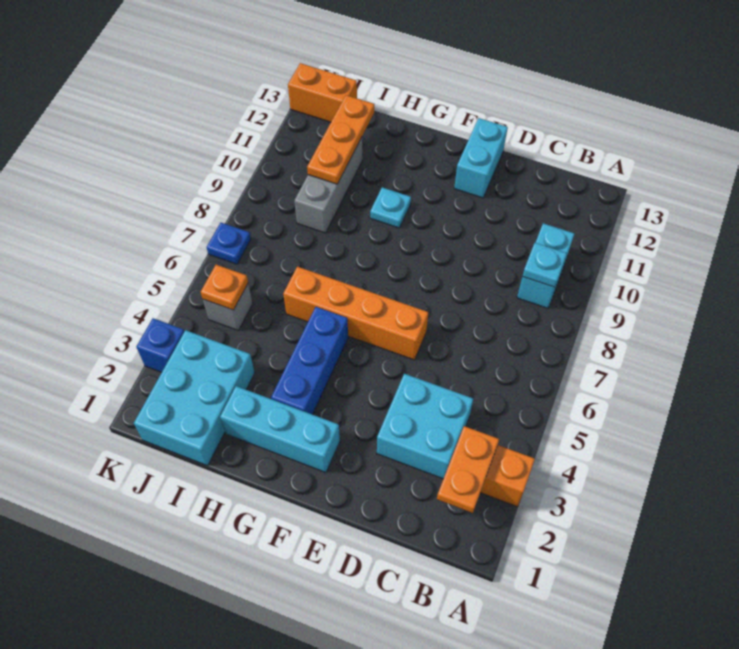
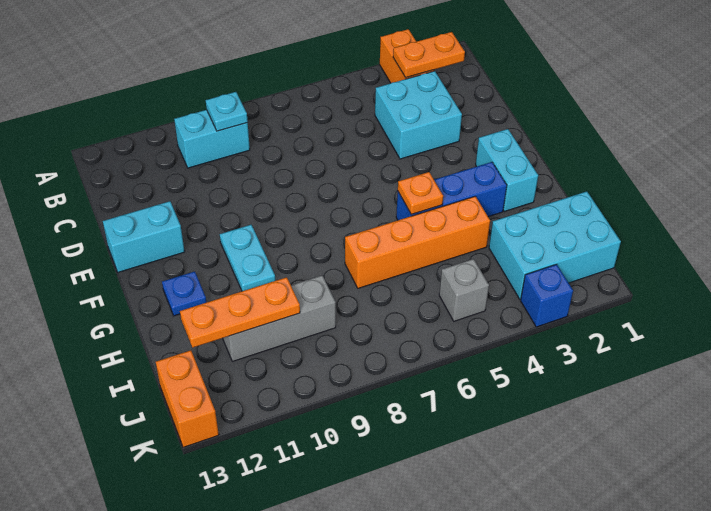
orange 1x4 brick [283,267,428,360] -> orange 1x4 brick turned to [345,196,490,288]
cyan 1x3 brick [220,386,340,472] -> cyan 1x2 brick [476,129,538,211]
cyan 1x1 plate [370,187,411,228] -> cyan 1x2 plate [220,225,275,291]
orange 1x1 plate [201,265,248,310] -> orange 1x1 plate moved to [398,172,443,214]
blue 1x1 plate [207,223,251,264] -> blue 1x1 plate moved to [162,271,206,316]

